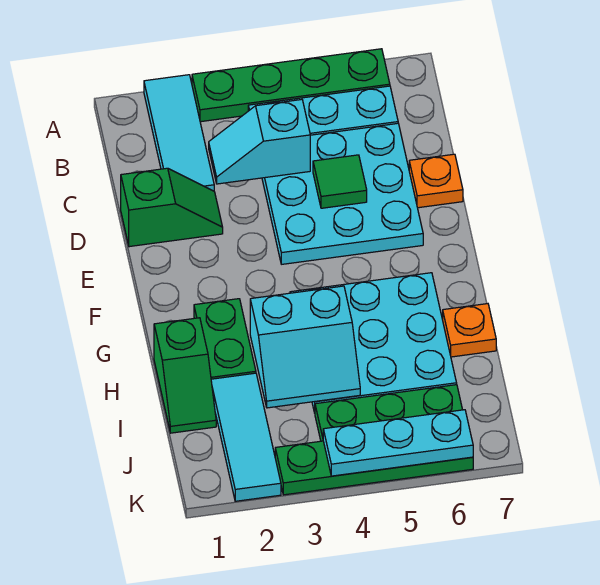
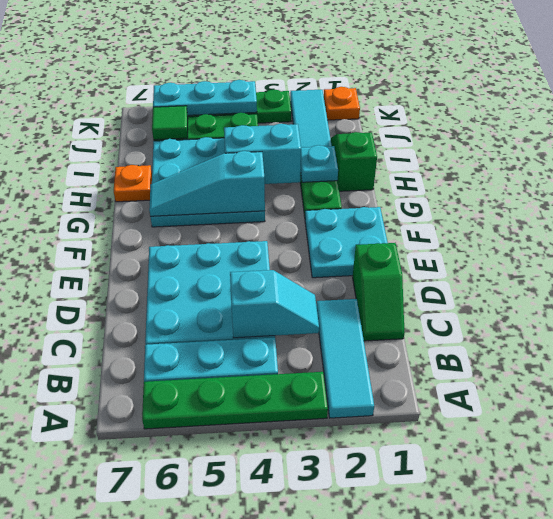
green 1x2 slope [121,168,223,247] -> green 1x2 slope turned to [353,243,405,341]
green 1x1 tile [313,155,367,208] -> green 1x1 tile moved to [152,106,188,140]
orange 1x1 plate [409,154,463,208] -> orange 1x1 plate moved to [324,87,360,120]
none -> cyan 2x2 plate [305,207,388,278]
none -> cyan 1x3 slope [149,151,265,216]
none -> cyan 1x1 plate [301,145,338,182]

